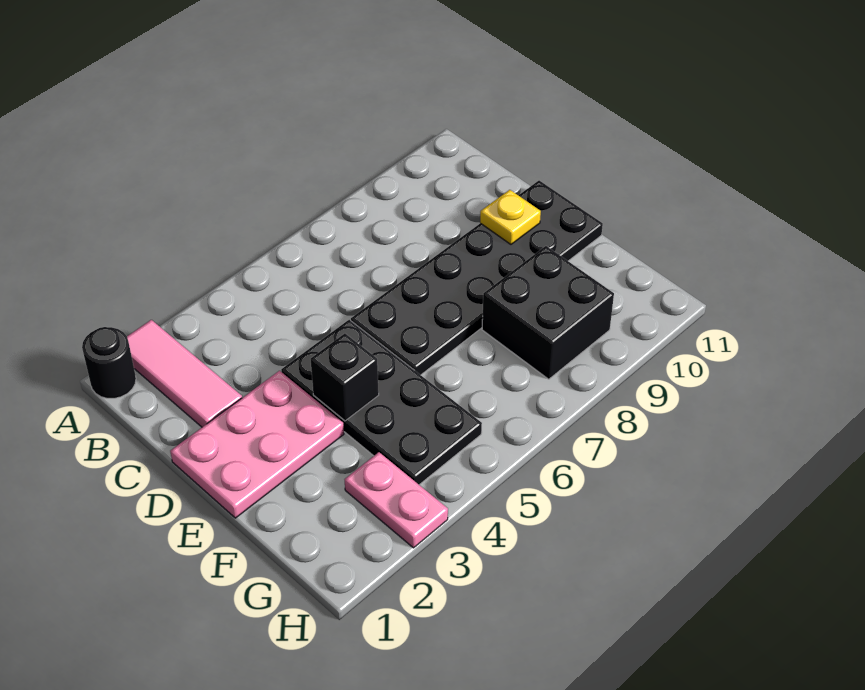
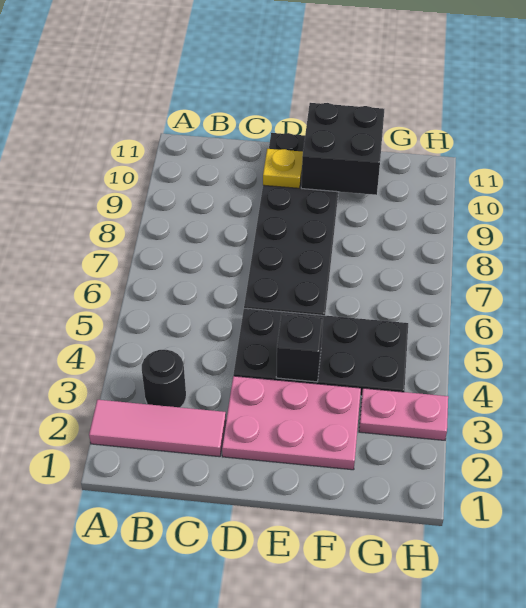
black 1x1 round brick [82,327,136,398] -> black 1x1 round brick moved to [142,350,186,408]
pink 2x3 plate [170,371,344,518] -> pink 2x3 plate turned to [222,376,361,470]
black 2x2 brick [482,246,614,379] -> black 2x2 brick moved to [301,103,384,195]

